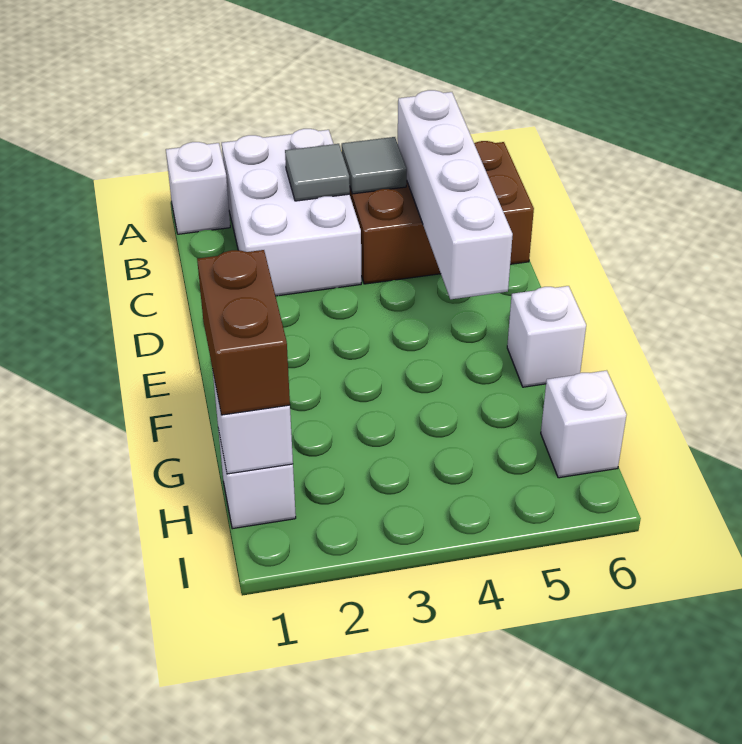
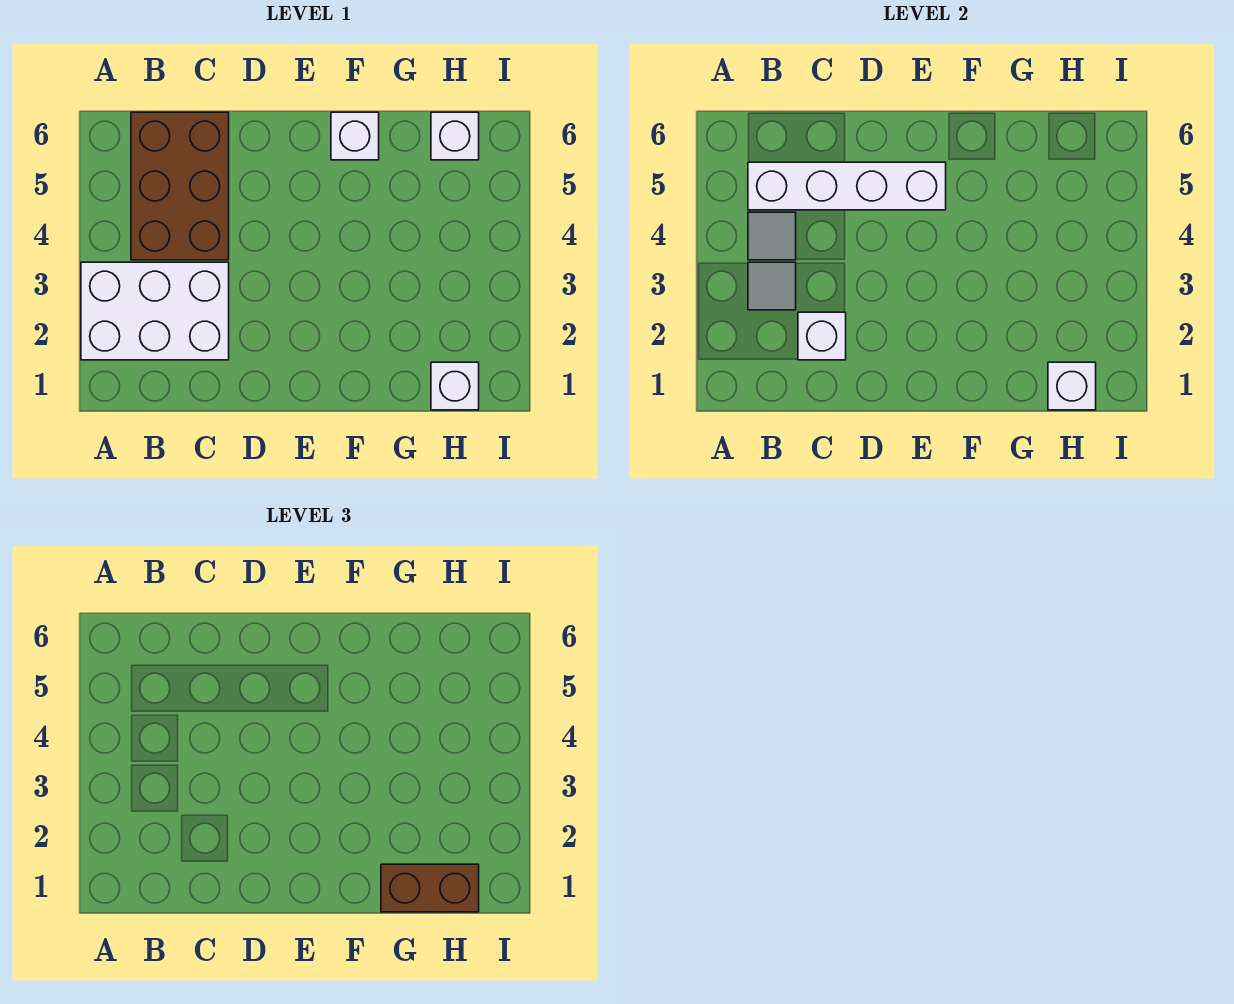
white 1x1 brick [166,142,230,234] -> white 1x1 brick moved to [798,312,846,360]

